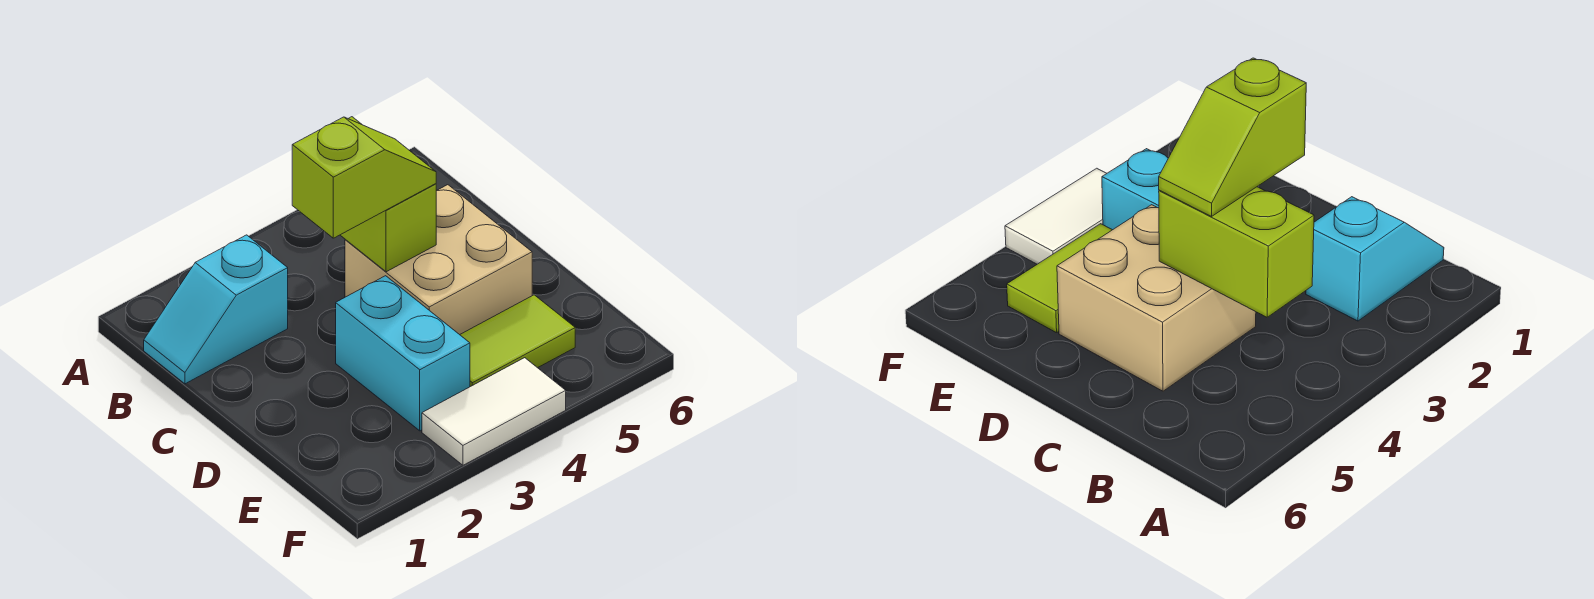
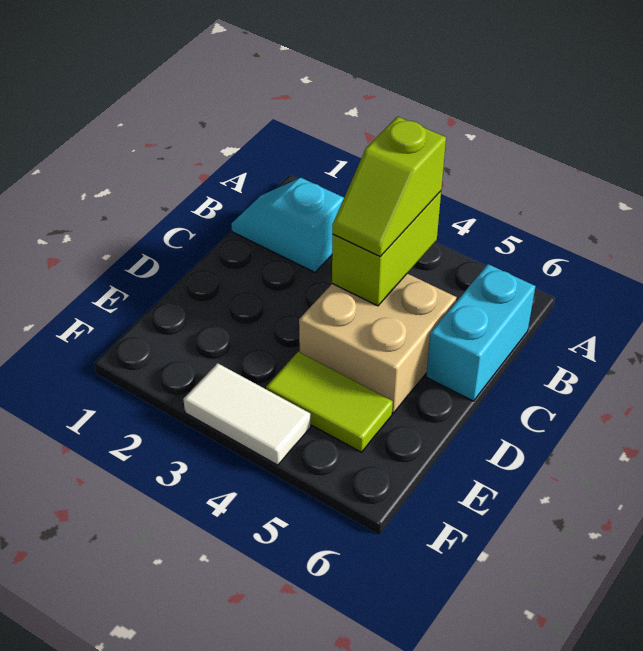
lime 1x2 slope [292,117,436,238] -> lime 1x2 slope turned to [332,117,446,257]
cyan 1x2 brick [336,276,470,431] -> cyan 1x2 brick moved to [426,264,535,401]

